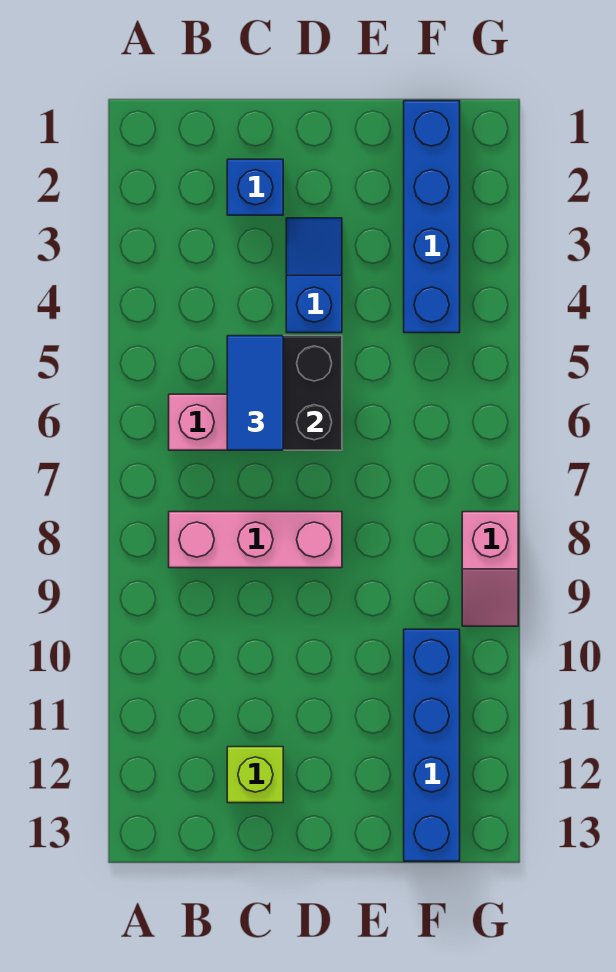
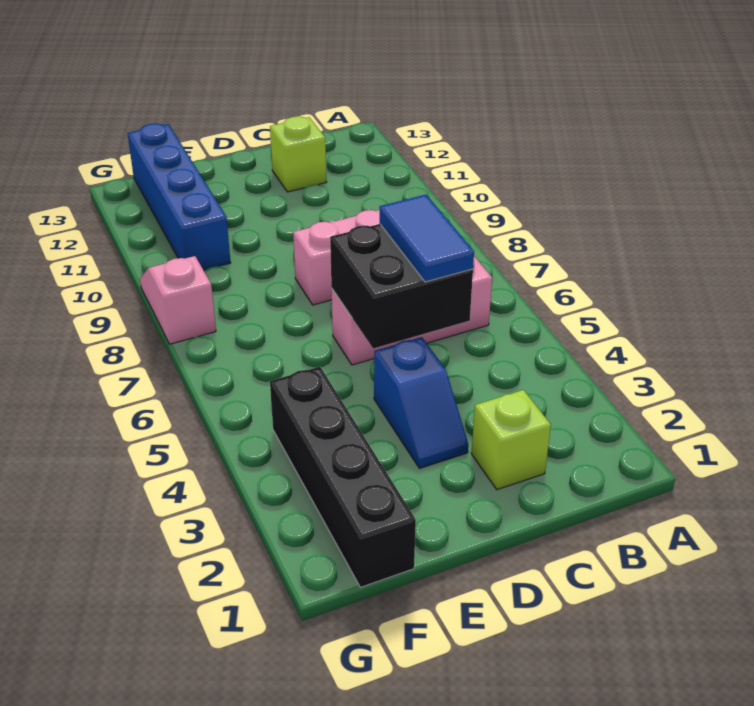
blue 1x1 brick [227,159,283,215] -> lime 1x1 brick [471,390,551,490]
blue 1x4 brick [404,101,460,333] -> black 1x4 brick [270,367,416,587]

